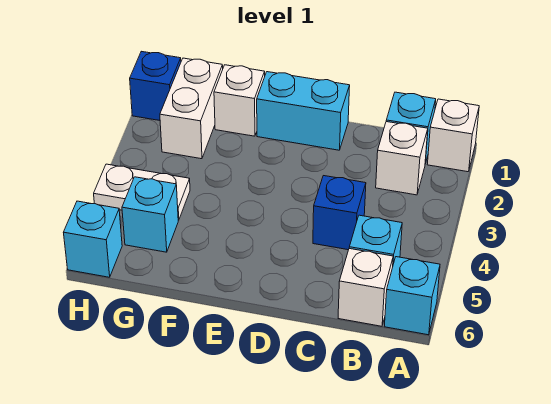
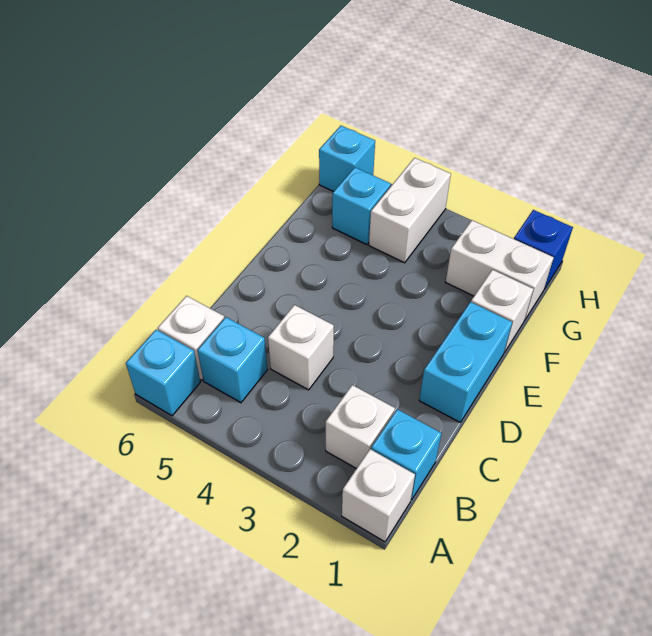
blue 1x1 brick [313,176,366,250] -> white 1x1 brick [268,305,334,390]
white 1x2 plate [94,164,190,220] -> white 1x2 brick [369,158,451,263]

